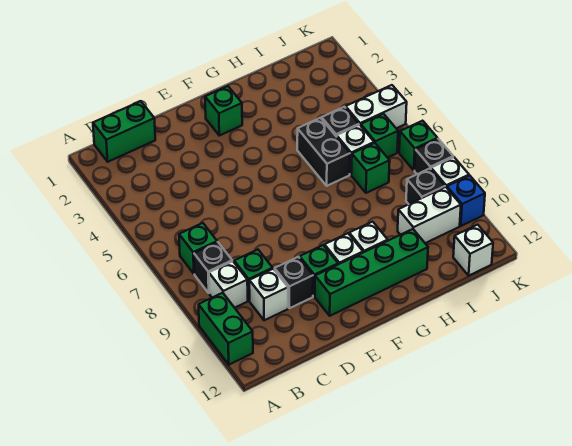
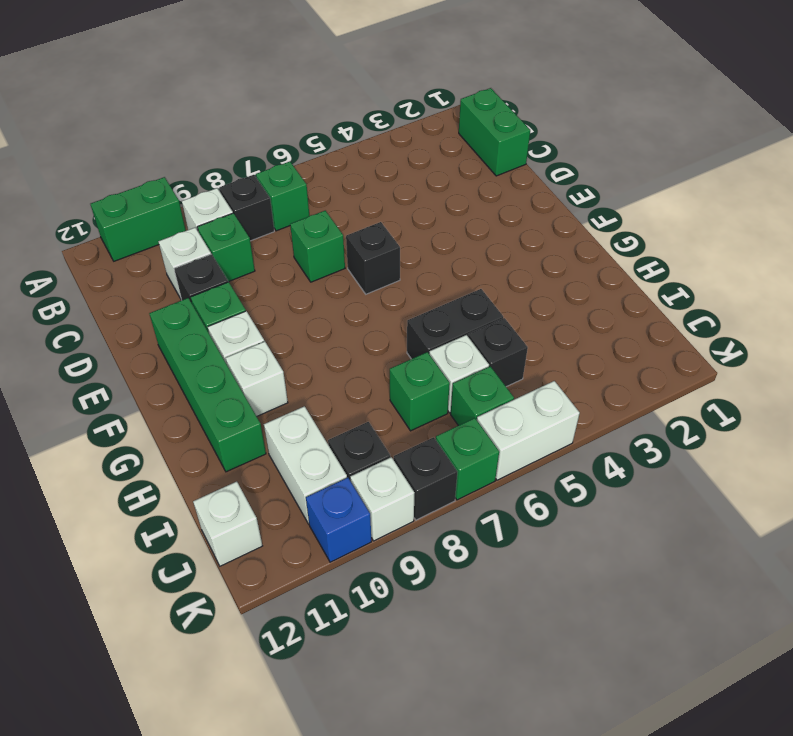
none -> black 1x1 brick [346,222,400,294]
green 1x1 brick [205,86,242,136] -> green 1x1 brick moved to [290,211,345,282]
white 1x2 brick [346,85,407,128] -> white 1x2 brick turned to [477,381,580,480]

